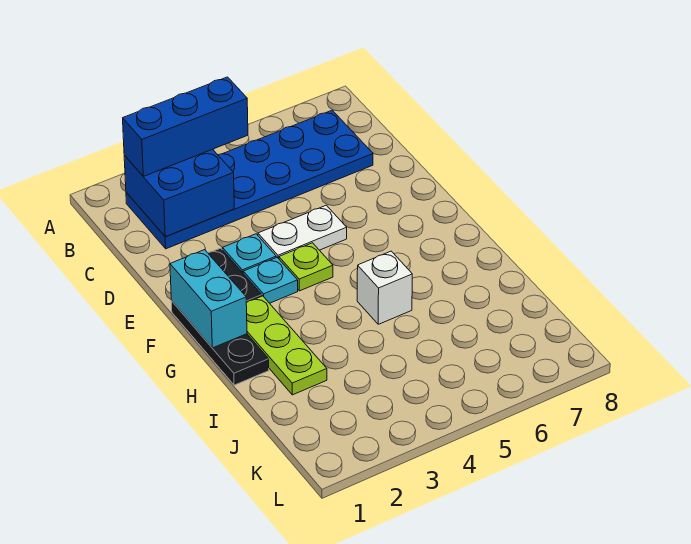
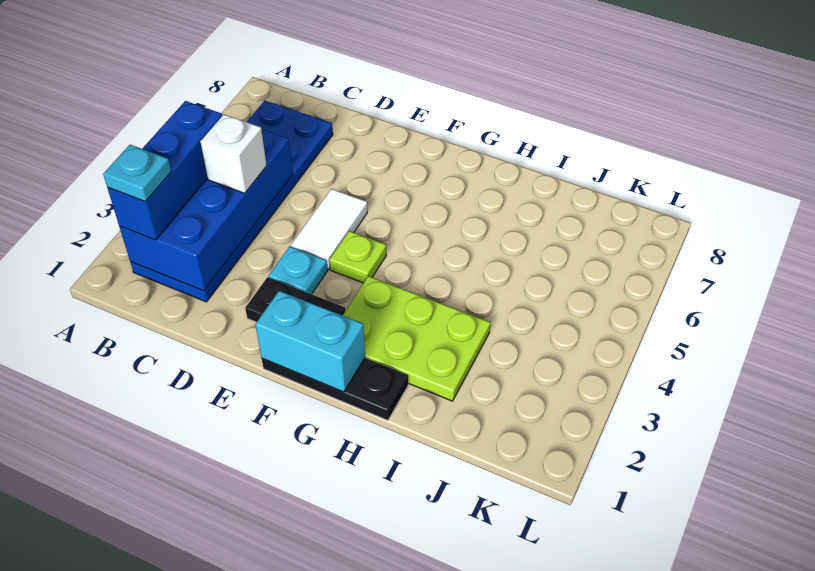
blue 2x2 brick [124,149,234,237] -> blue 2x4 brick [119,130,293,291]
white 1x2 plate [258,205,347,259] -> white 1x2 tile [291,189,367,269]
cyan 1x1 plate [243,257,298,303] -> cyan 1x1 plate moved to [103,145,171,202]
lime 1x3 plate [246,296,327,395] -> lime 2x3 plate [343,276,490,401]
white 1x1 brick [357,251,412,324] -> white 1x1 brick moved to [201,114,267,193]

